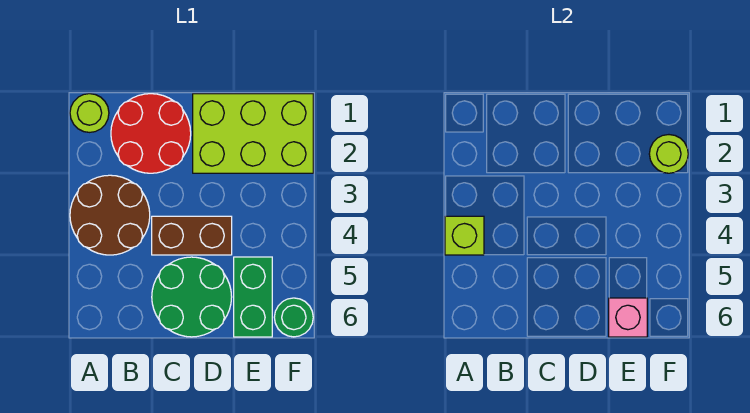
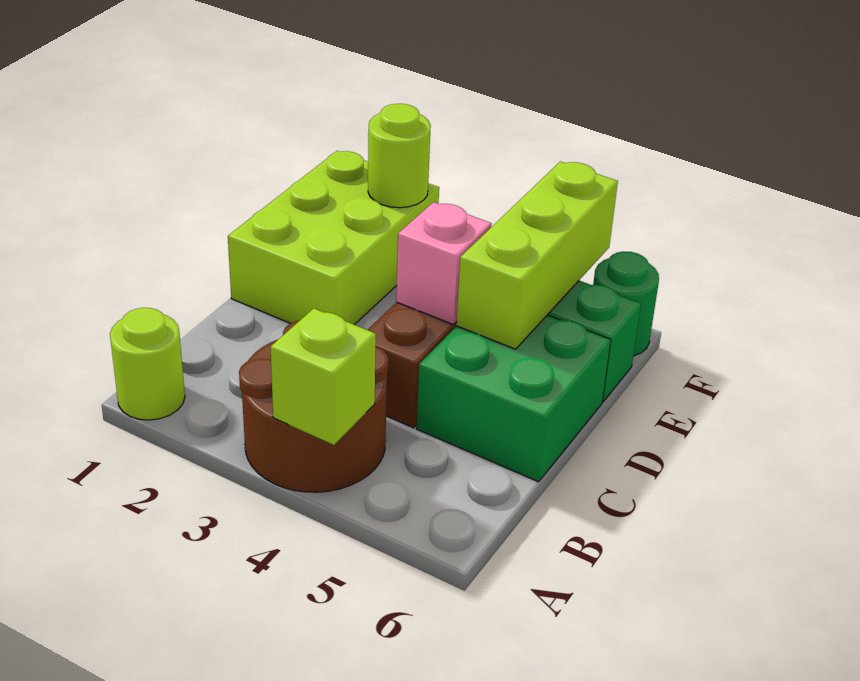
red 2x2 round brick [111,94,191,173] -> none
green 2x2 round brick [152,257,232,337] -> green 2x2 brick [417,315,611,482]
none -> lime 1x3 brick [456,162,618,349]
pink 1x1 brick [609,298,647,337] -> pink 1x1 brick moved to [396,202,492,324]

